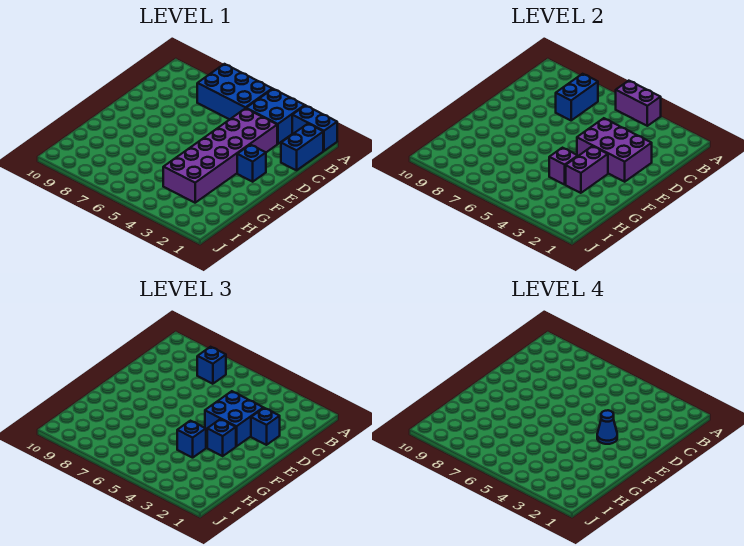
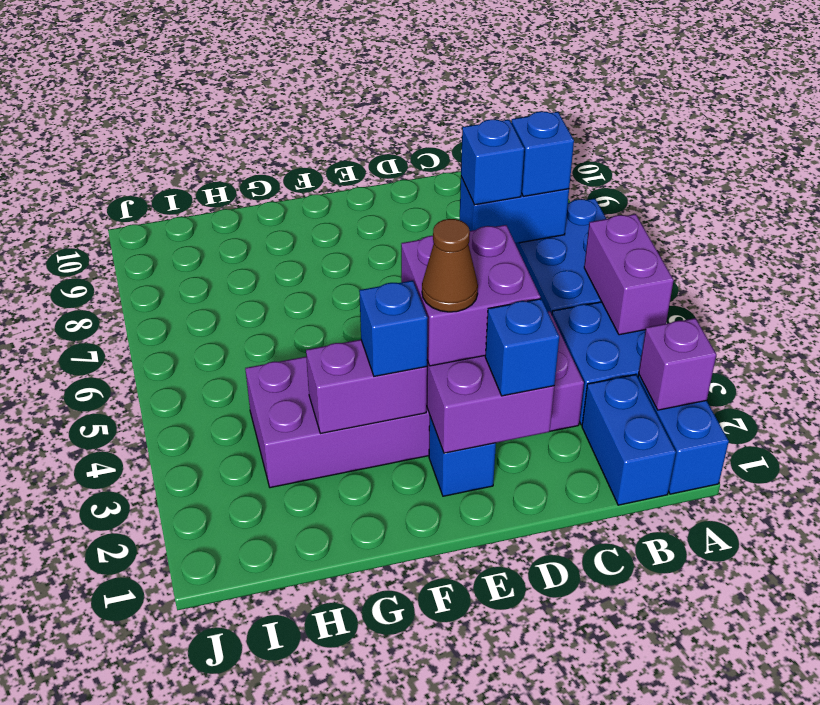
blue 1x2 brick [281,124,323,170] -> blue 1x2 brick turned to [582,374,676,505]
blue 2x2 brick [205,391,263,446] -> purple 2x2 brick [401,225,540,366]
blue 1x1 cone [597,410,617,444] -> brown 1x1 cone [422,219,478,312]
purple 1x1 brick [549,148,578,185] -> purple 1x1 brick moved to [639,318,716,410]
blue 1x1 brick [177,421,206,458] -> blue 1x1 brick moved to [461,119,524,205]

